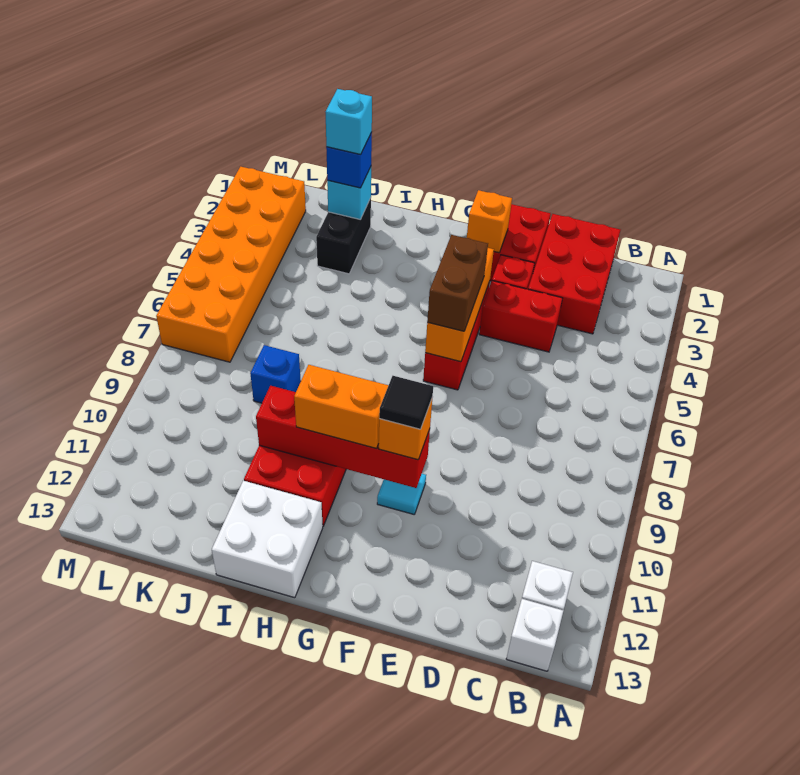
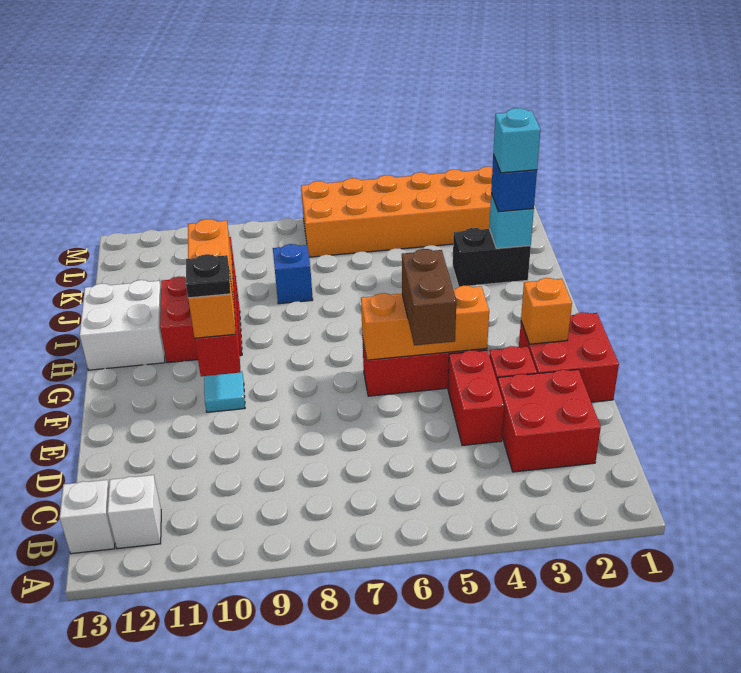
red 2x3 brick [528,214,620,334] -> red 2x2 brick [498,369,601,472]
brown 1x2 brick [427,235,488,331] -> brown 1x2 brick turned to [402,249,456,346]
black 1x1 tile [379,376,433,429] -> black 1x1 plate [186,254,230,298]

